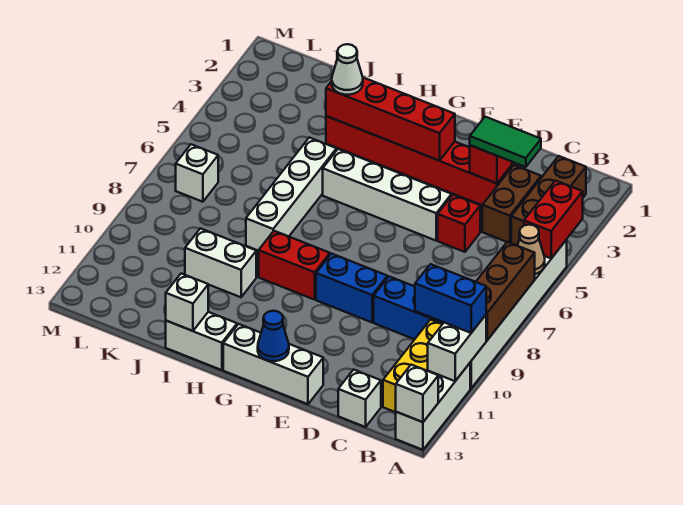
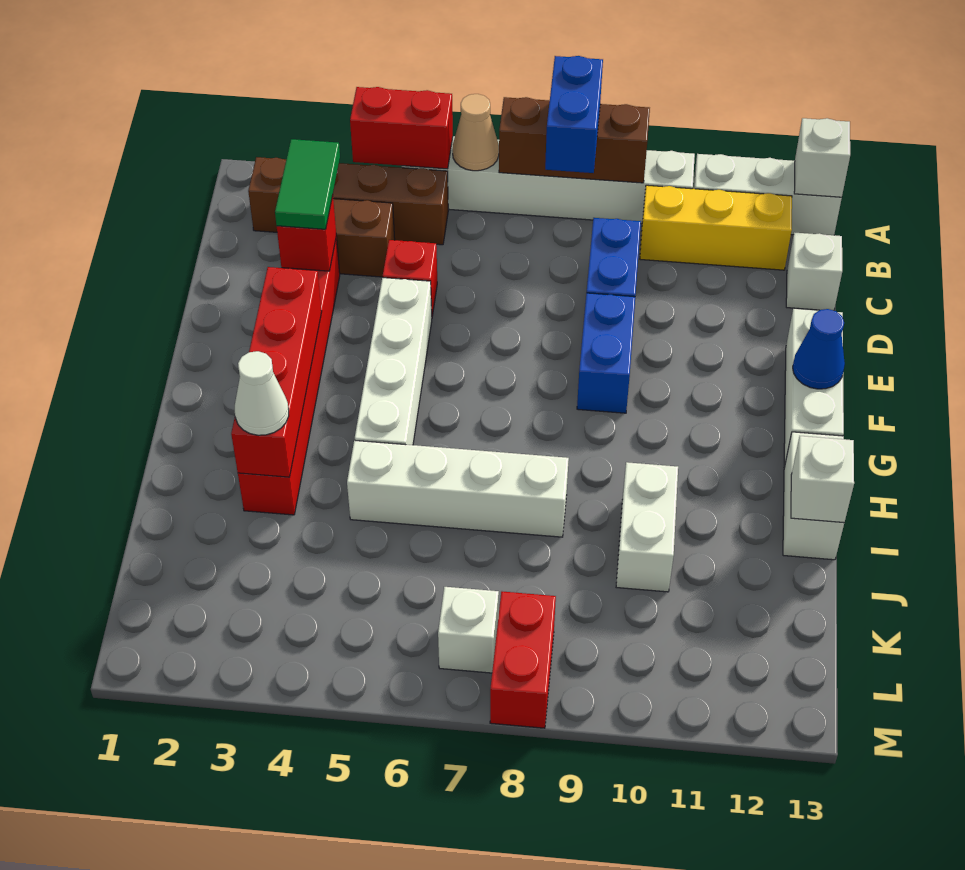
white 1x2 brick [428,315,486,381] -> none
blue 1x2 brick [415,264,486,333] -> blue 1x2 brick moved to [545,56,603,173]
brown 1x3 brick [511,156,586,246] -> brown 1x4 brick [248,157,448,245]
red 1x2 brick [259,231,330,300] -> red 1x2 brick moved to [490,592,556,728]

